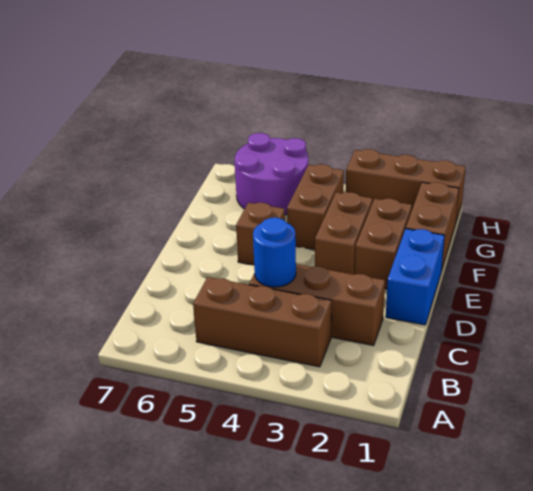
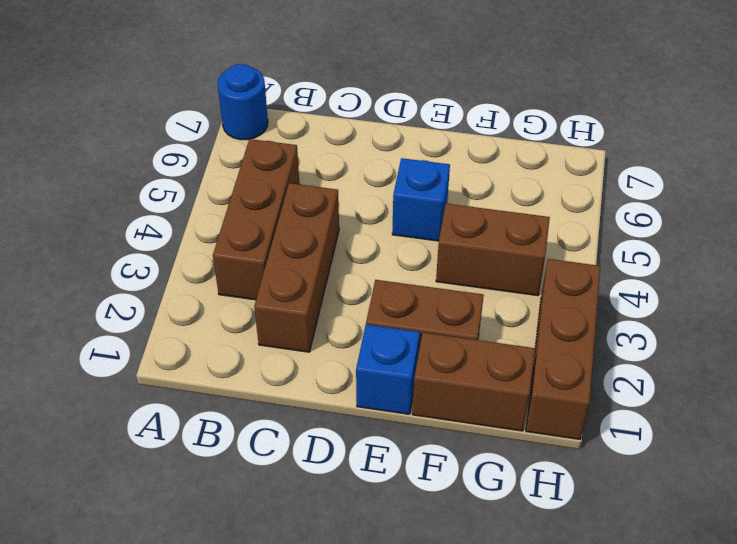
blue 1x1 round brick [253,218,296,287] -> blue 1x1 round brick moved to [218,64,268,140]
blue 1x2 brick [386,229,445,325] -> blue 1x1 brick [356,325,420,414]
brown 1x2 brick [315,192,373,275] -> none
brown 1x1 brick [236,203,285,265] -> blue 1x1 brick [392,158,450,241]
purple 2x2 round brick [234,133,308,215] -> none

